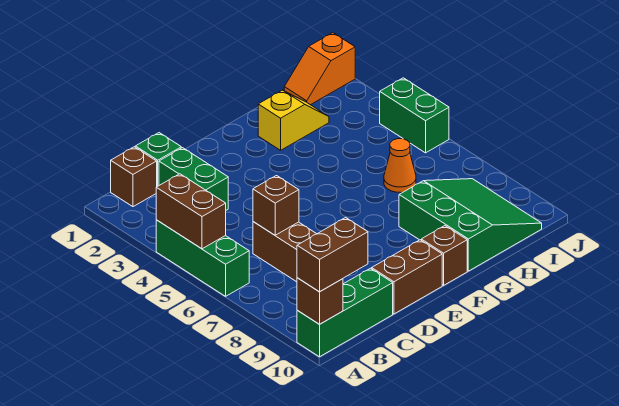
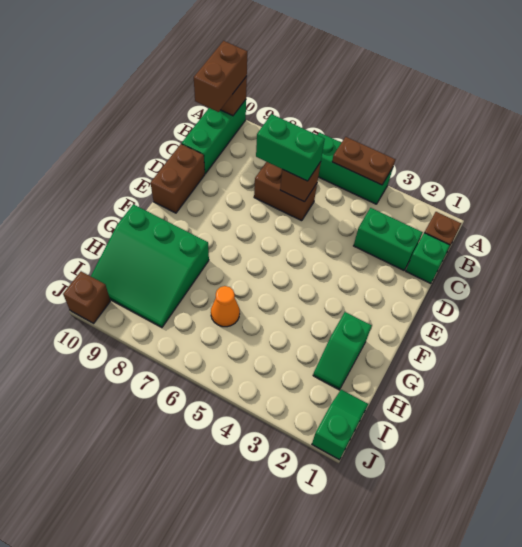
brown 1x2 brick [156,174,226,249] -> brown 1x2 plate [332,137,395,185]
brown 1x1 brick [421,226,467,285] -> brown 1x1 brick moved to [63,271,110,323]
yellow 1x2 slope [258,90,329,150] -> green 1x2 slope [313,312,372,390]
orange 1x2 slope [284,33,355,105] -> green 1x2 slope [312,390,368,460]
green 1x2 brick [380,78,449,153] -> green 1x2 brick moved to [256,114,325,181]

